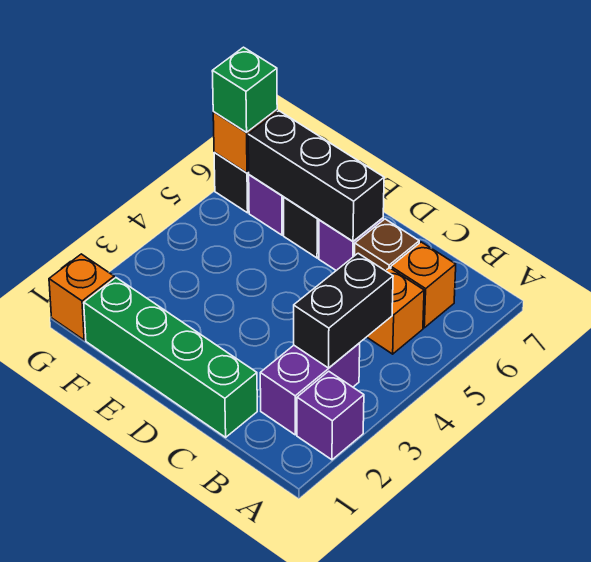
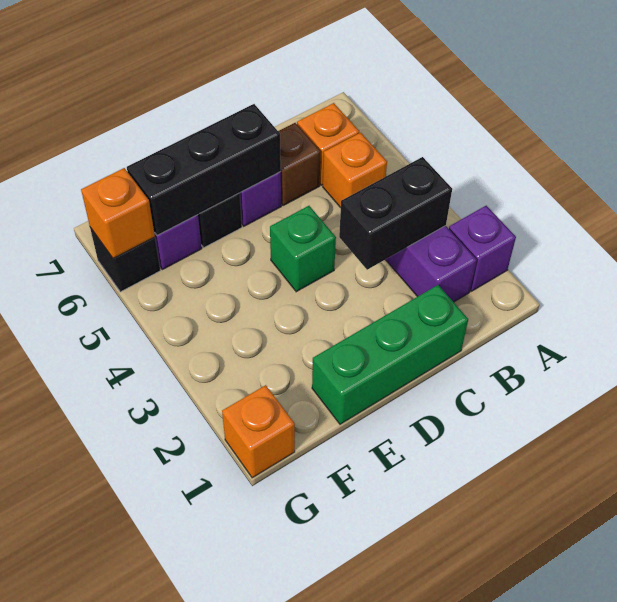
black 1x2 brick [294,253,393,368] -> black 1x2 brick turned to [339,157,452,270]
green 1x4 brick [84,278,257,437] -> green 1x3 brick [312,285,468,424]
green 1x1 brick [212,47,277,133] -> green 1x1 brick moved to [270,206,336,292]

